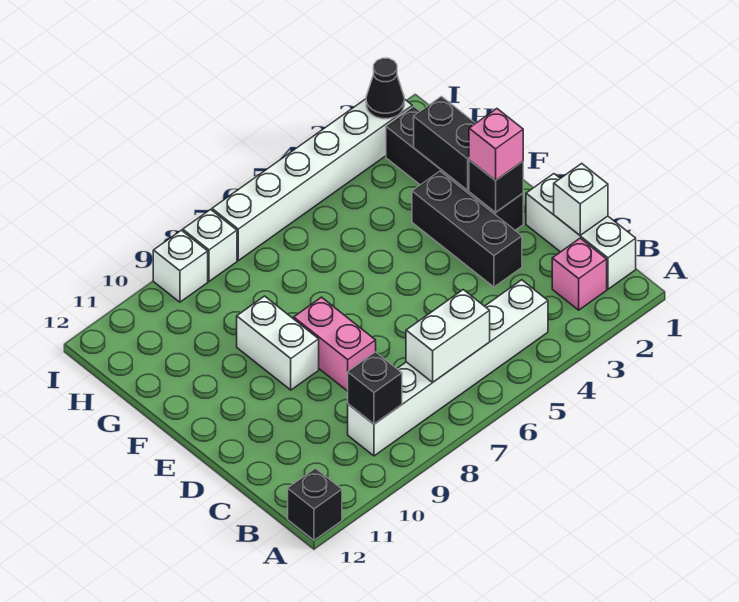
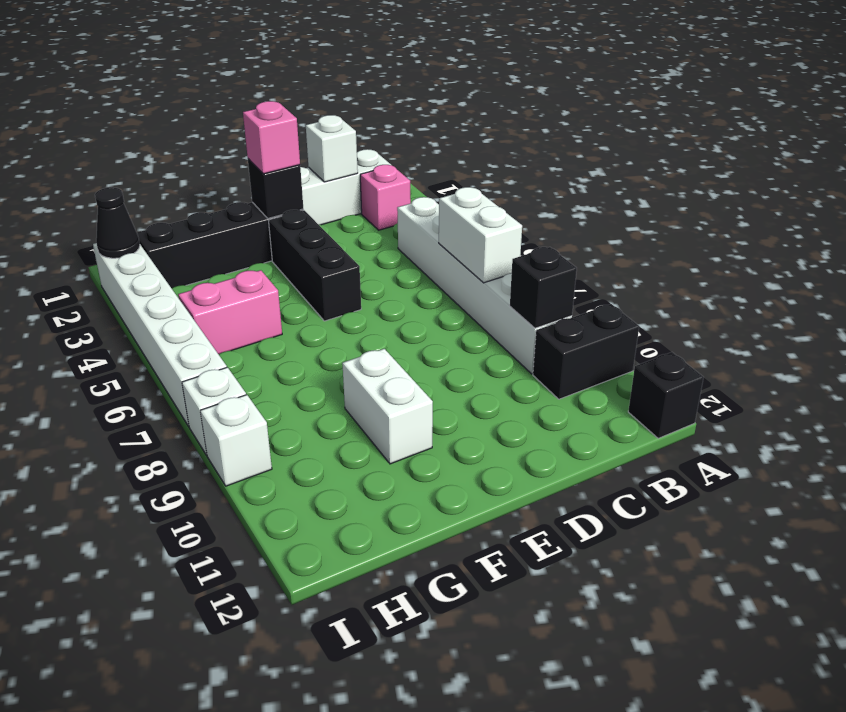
black 1x3 brick [412,171,522,287] -> black 1x3 brick turned to [268,210,361,321]
pink 1x2 brick [294,297,376,391] -> pink 1x2 brick moved to [178,270,282,354]
white 1x2 brick [237,296,319,390] -> white 1x2 brick turned to [342,349,433,464]
black 1x2 brick [414,97,475,190] -> black 1x2 brick moved to [533,304,639,399]

